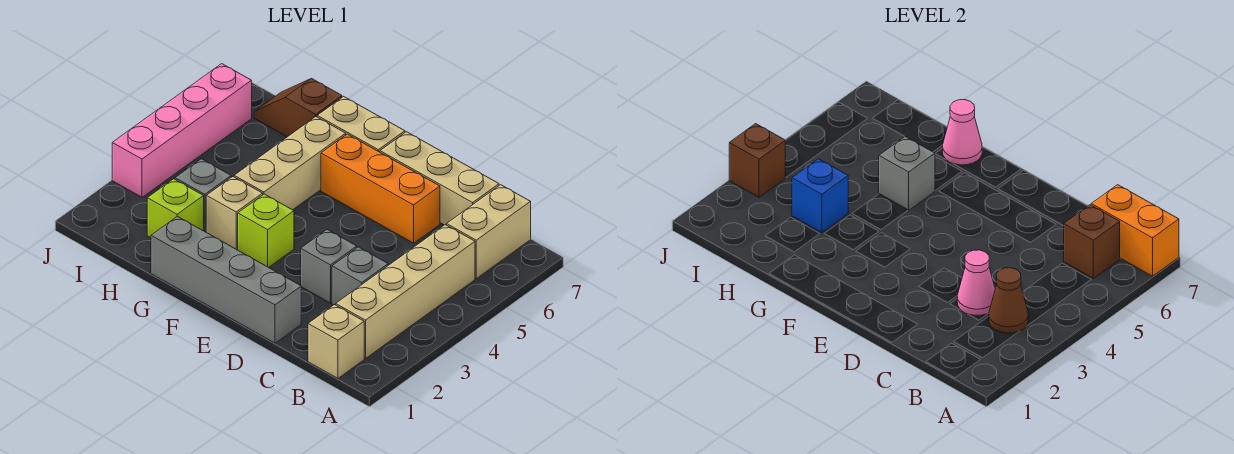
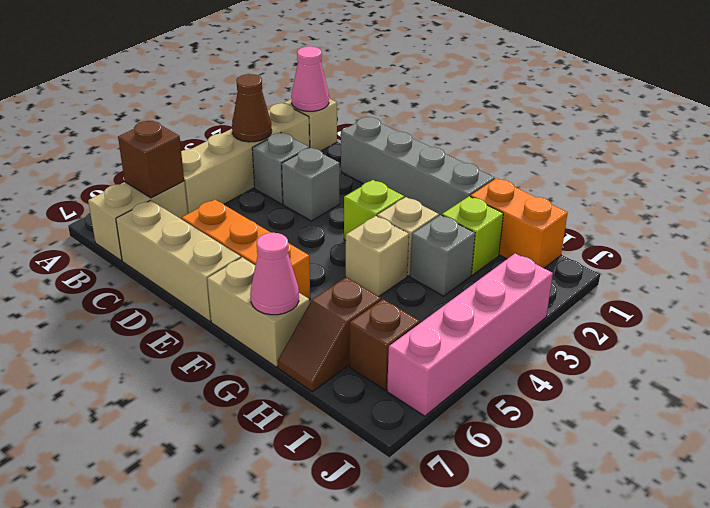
orange 1x2 brick [1091,185,1179,276] -> orange 1x2 brick moved to [470,178,568,268]
pink 1x1 cone [957,250,995,315] -> pink 1x1 cone moved to [291,46,329,111]
tan 1x3 brick [234,117,346,210] -> tan 1x1 brick [346,216,409,296]
grey 1x1 brick [879,137,935,210] -> none
blue 1x1 brick [792,159,848,233] -> none
brown 1x2 slope [254,78,342,137] -> brown 1x2 slope turned to [278,277,381,392]
brown 1x1 brick [729,124,785,197] -> brown 1x1 brick moved to [350,299,420,390]

